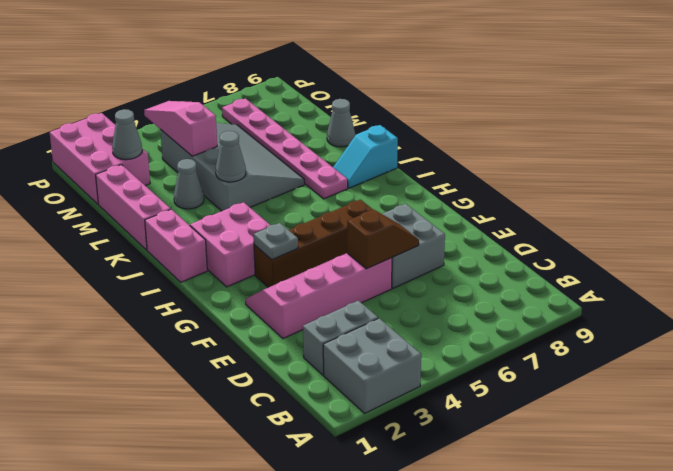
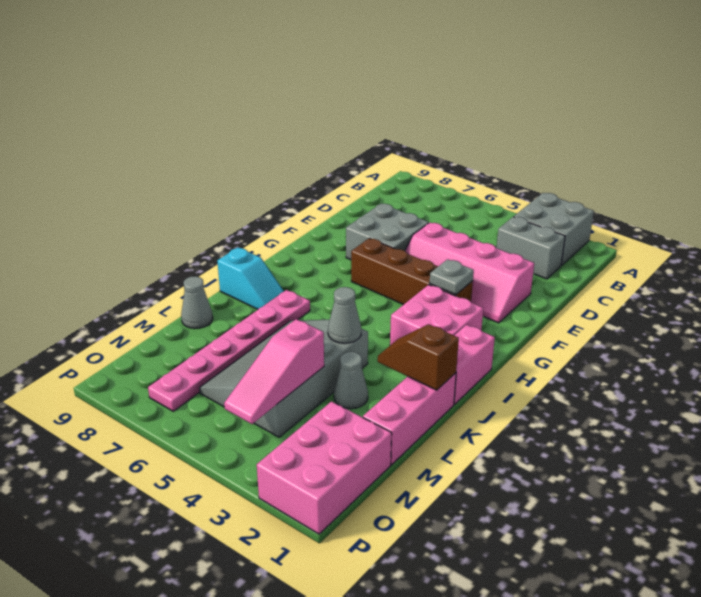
brown 1x2 slope [347,210,419,269] -> brown 1x2 slope moved to [378,324,459,390]
grey 1x1 cone [112,109,142,160] -> none

